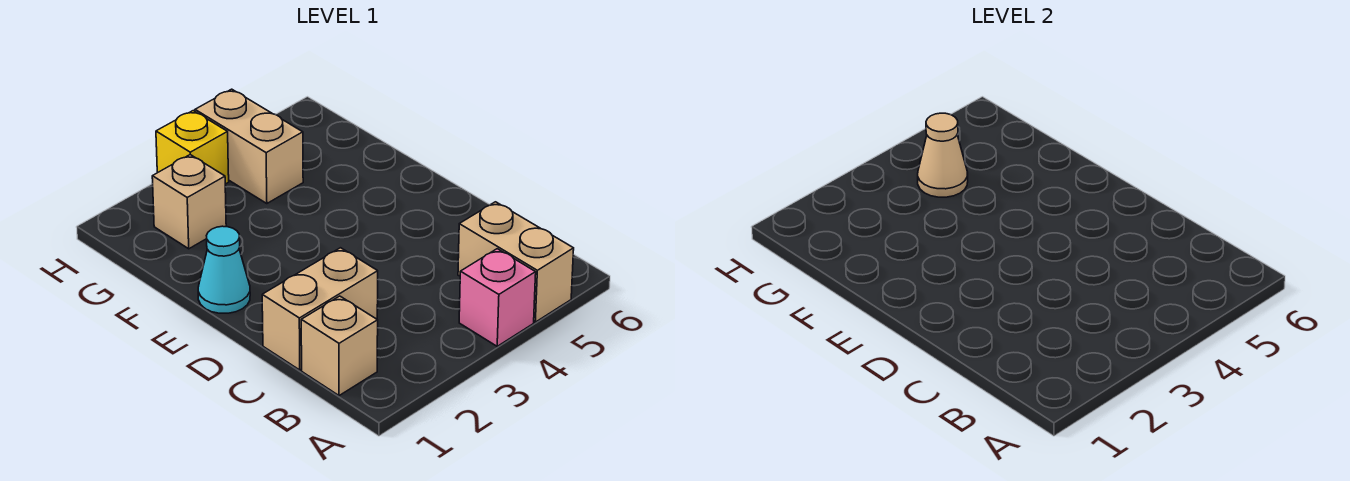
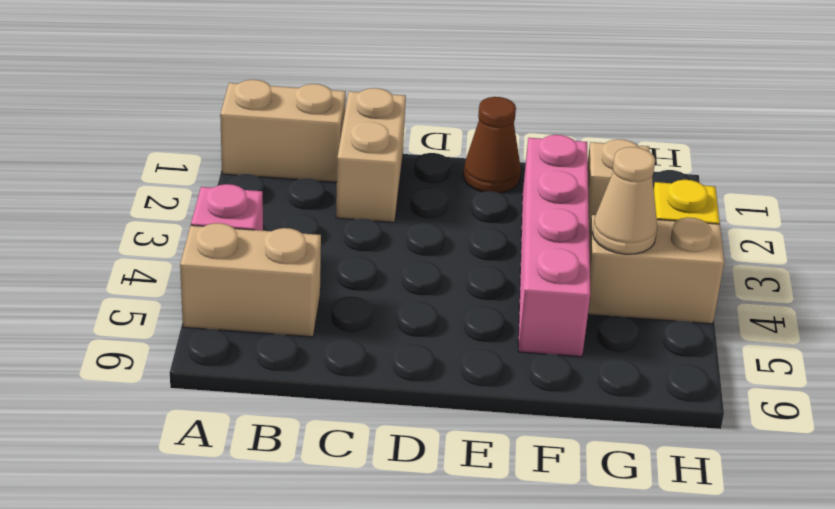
tan 1x1 brick [301,296,378,396] -> tan 1x2 brick [220,80,346,182]
cyan 1x1 cone [198,226,250,313] -> brown 1x1 cone [463,97,521,193]
none -> pink 1x4 brick [518,135,590,357]

